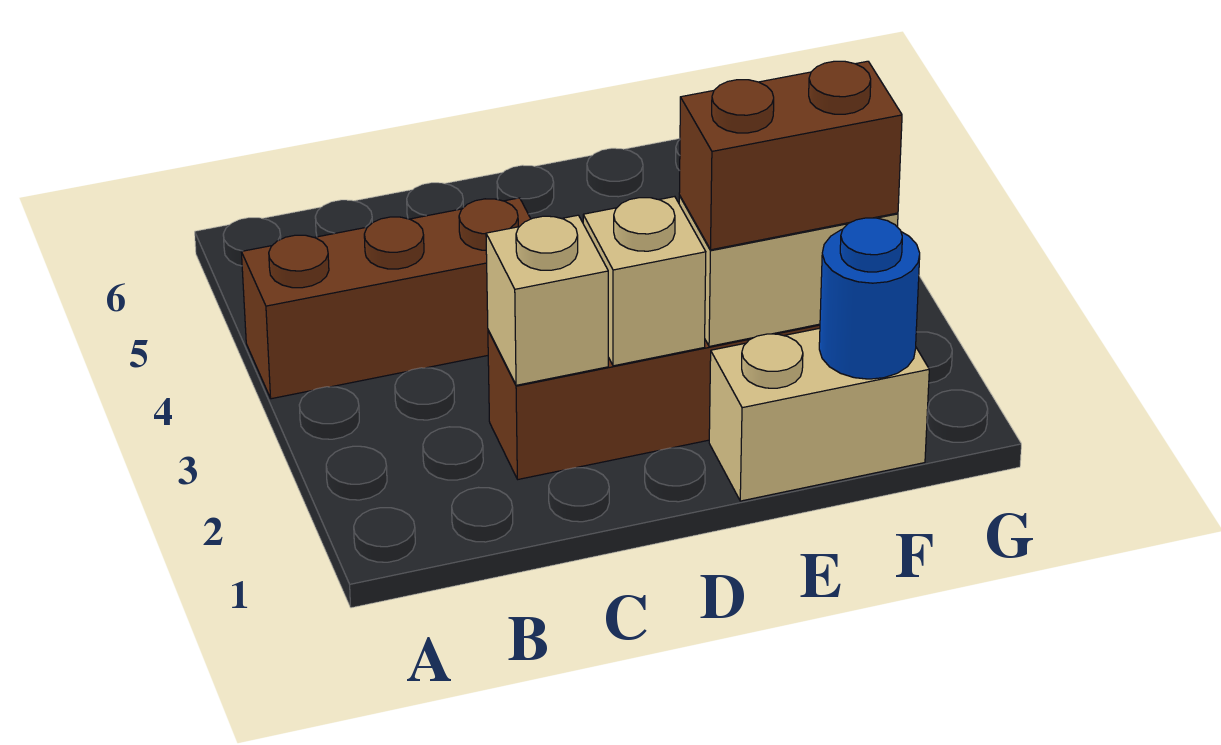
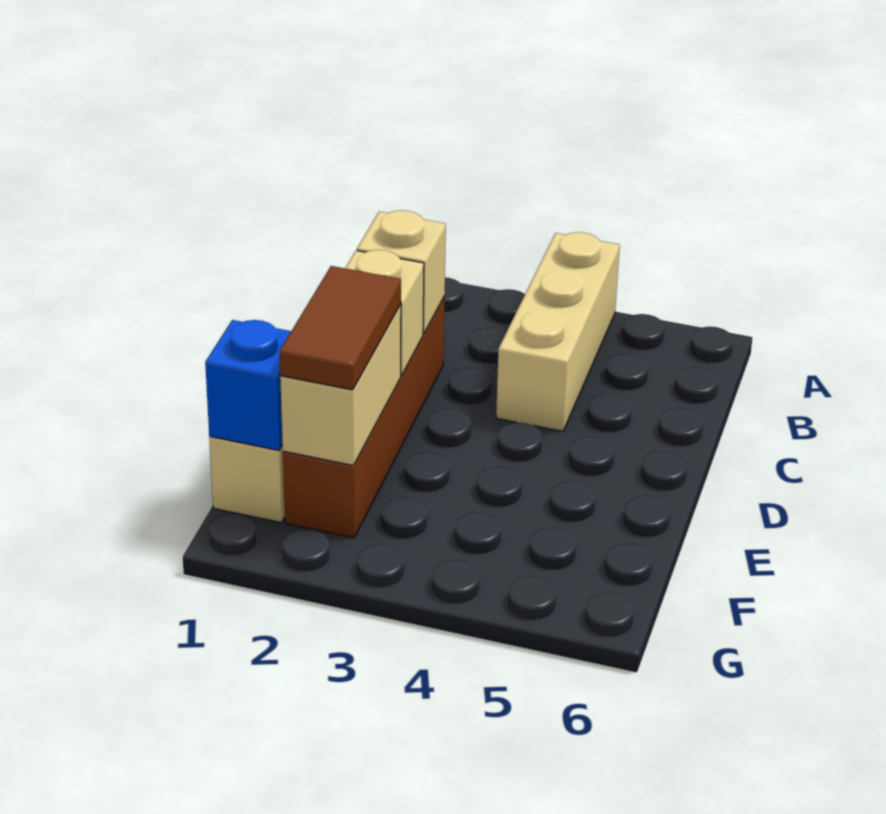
brown 1x3 brick [241,198,531,399] -> tan 1x3 brick [496,232,620,431]
brown 1x2 brick [679,61,902,250] -> brown 1x2 tile [280,266,401,390]
blue 1x1 round brick [819,218,920,379] -> blue 1x1 brick [205,320,291,450]

